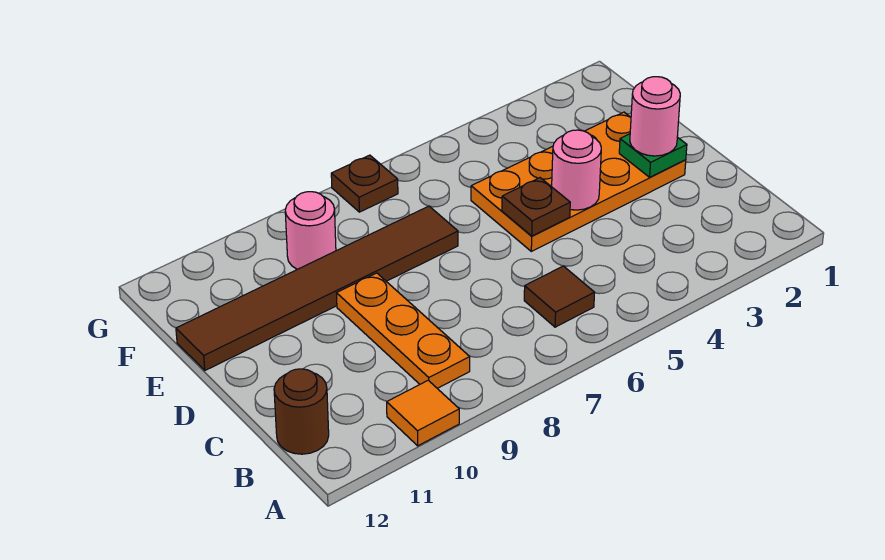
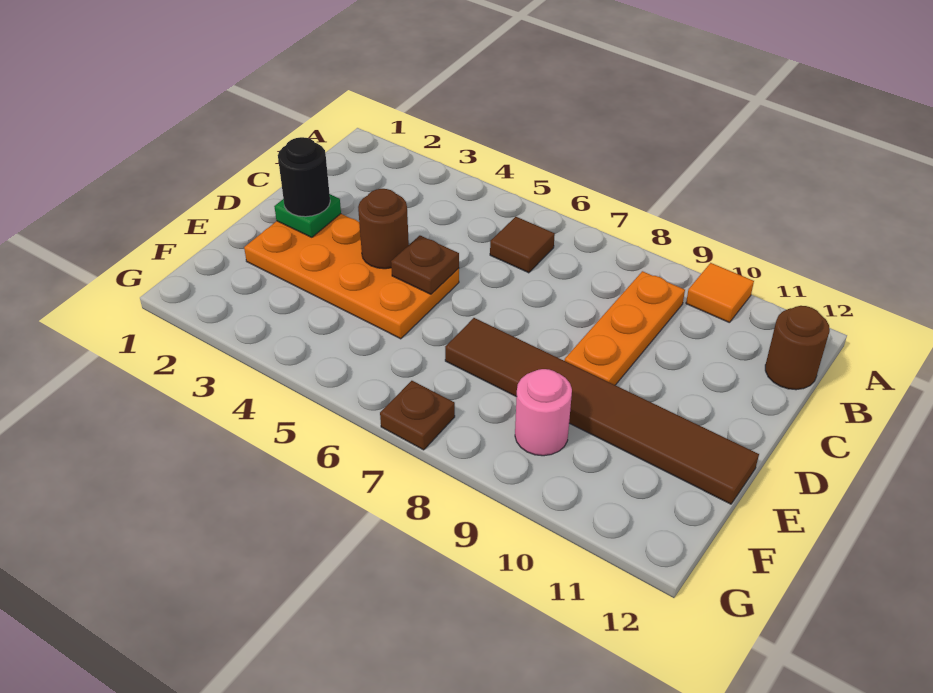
pink 1x1 round brick [630,77,680,156] -> black 1x1 round brick [278,137,330,217]
pink 1x1 round brick [552,130,601,210] -> brown 1x1 round brick [358,189,409,269]

